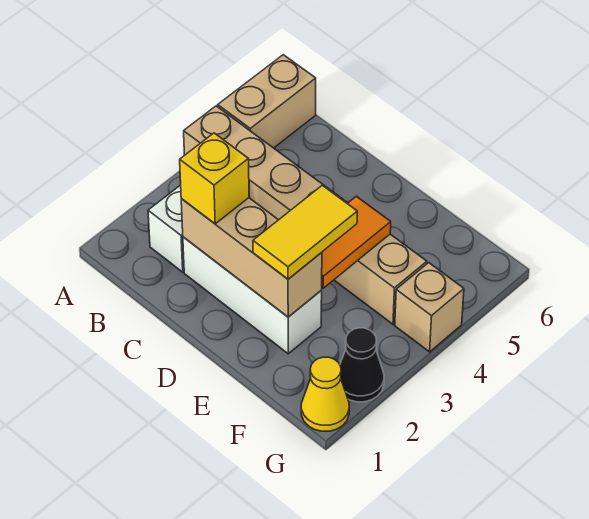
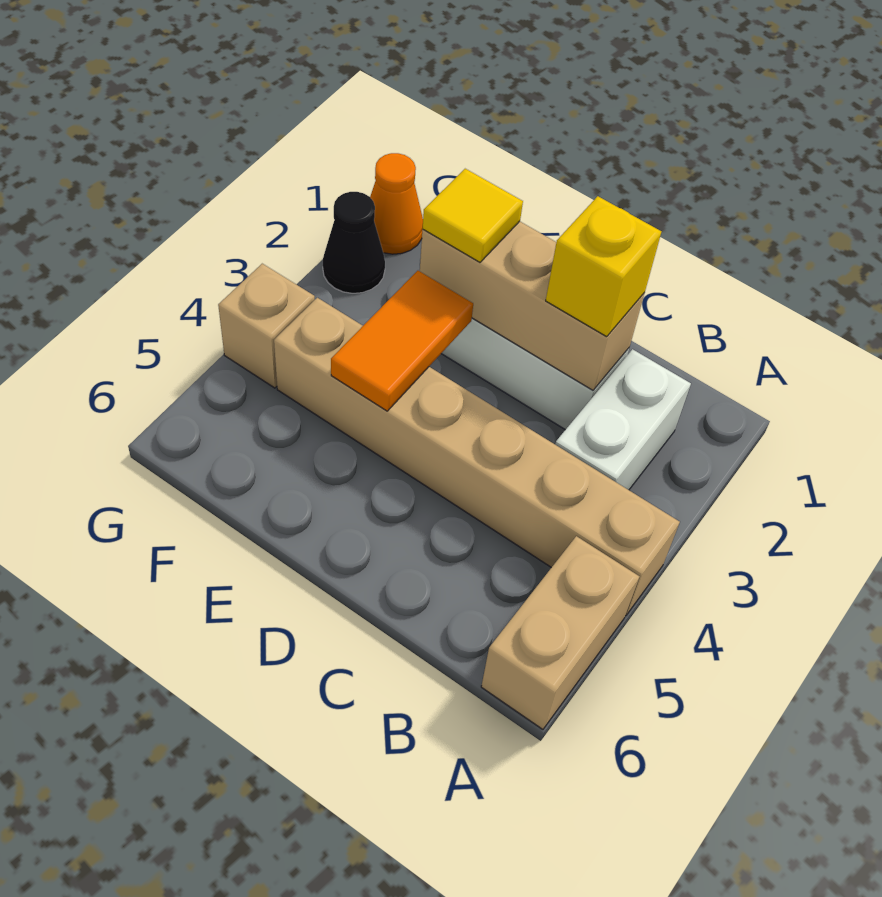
yellow 1x2 tile [253,185,357,279] -> yellow 1x1 tile [423,169,523,262]
yellow 1x1 cone [301,357,349,431] -> orange 1x1 cone [370,153,423,254]

